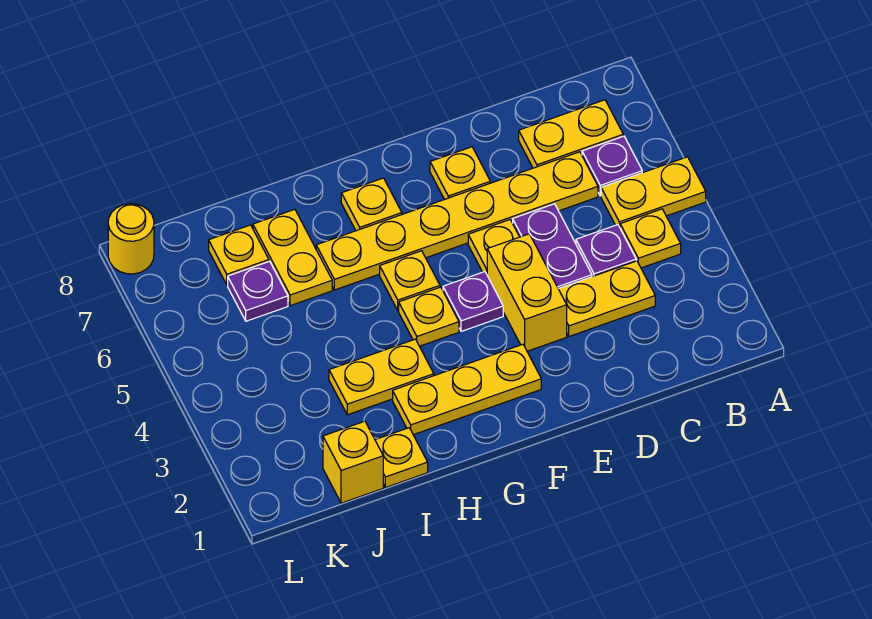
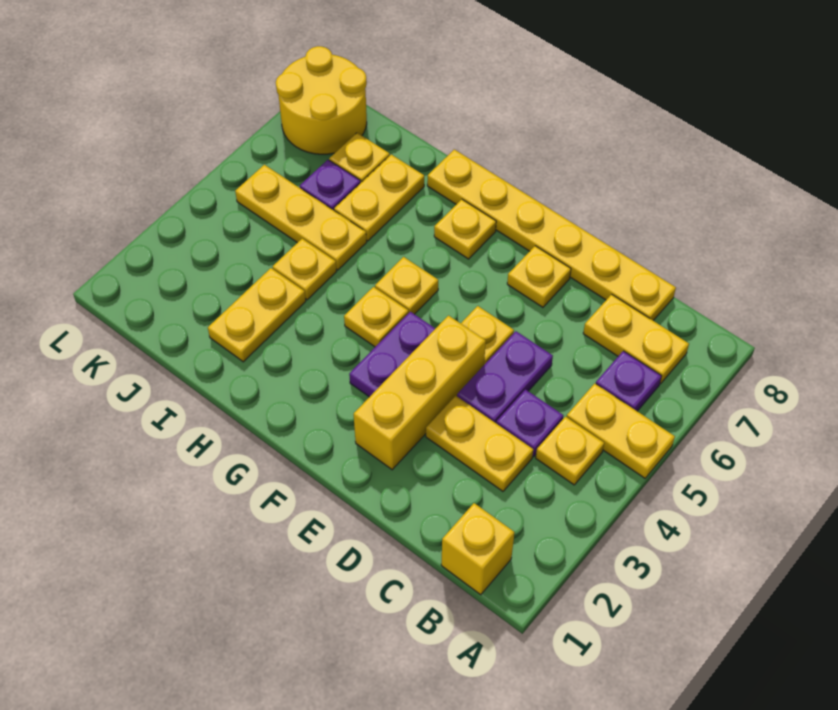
yellow 1x6 plate [316,152,598,290] -> yellow 1x6 plate moved to [427,149,676,321]
yellow 1x2 brick [487,234,567,351] -> yellow 1x3 brick [354,316,486,470]
yellow 1x3 plate [393,344,541,435] -> yellow 1x3 plate moved to [235,165,367,270]
purple 1x1 plate [443,272,503,331] -> purple 1x2 plate [349,312,435,397]
yellow 1x2 plate [329,339,434,415] -> yellow 1x2 plate turned to [208,268,306,362]
yellow 1x1 plate [375,428,428,488] -> yellow 1x1 plate moved to [273,239,337,300]
yellow 1x1 brick [323,421,383,503] -> yellow 1x1 brick moved to [441,503,515,595]
yellow 1x1 round brick [108,204,154,274] -> yellow 2x2 round brick [276,46,367,154]

